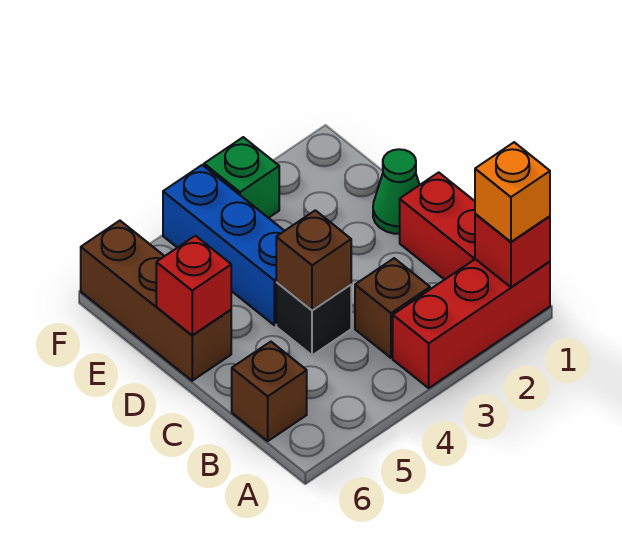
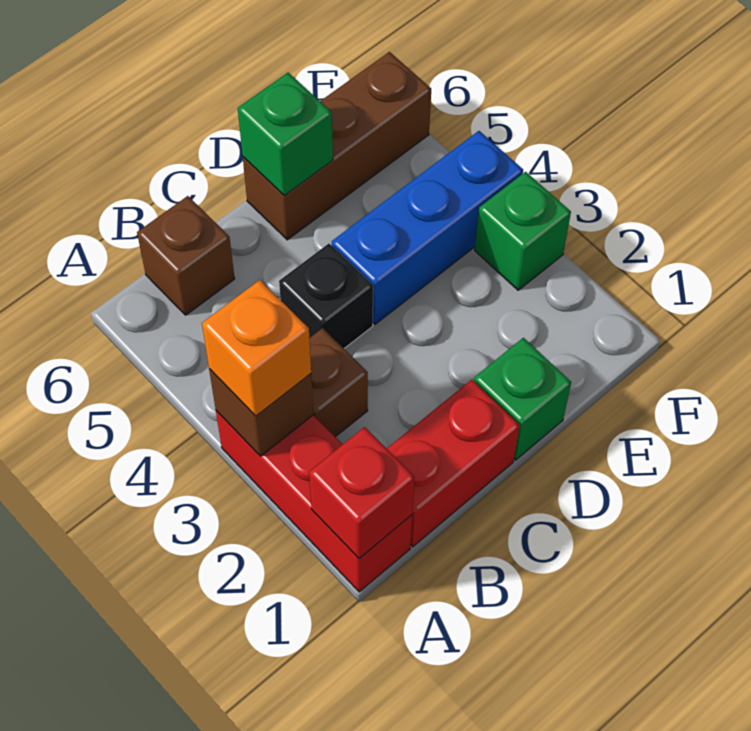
orange 1x1 brick [475,142,550,242] -> orange 1x1 brick moved to [202,280,311,416]
brown 1x1 brick [276,210,351,310] -> brown 1x1 brick moved to [209,369,314,456]
green 1x1 cone [373,149,419,234] -> green 1x1 brick [474,338,571,460]
red 1x1 brick [156,236,231,335] -> green 1x1 brick [238,73,333,195]

